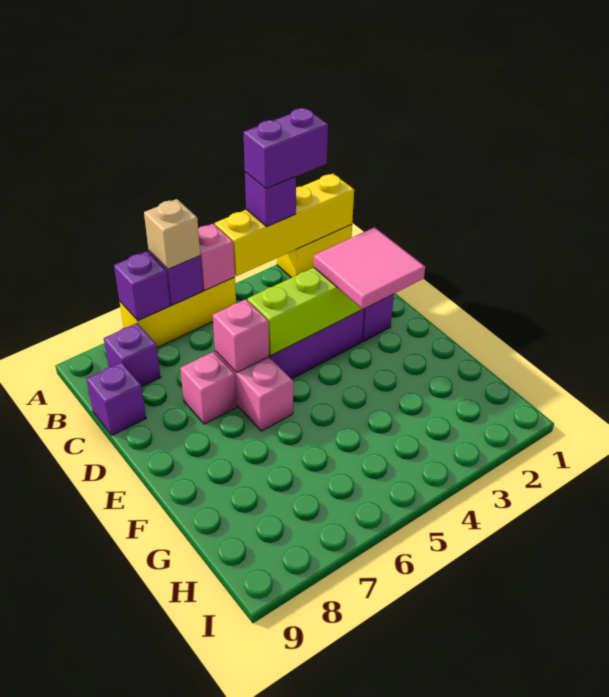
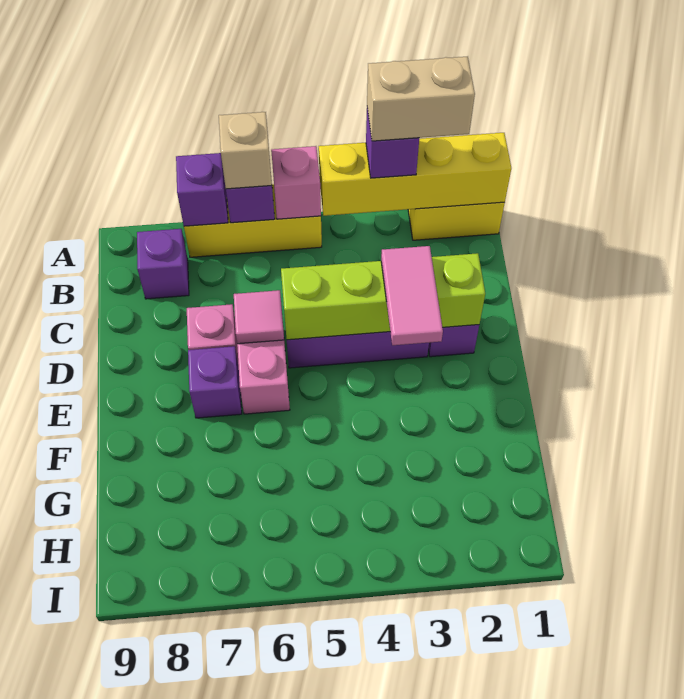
purple 1x2 brick [244,108,328,189] -> tan 1x2 brick [367,57,475,141]
purple 1x1 brick [86,362,146,435] -> purple 1x1 brick moved to [188,346,242,418]
pink 2x2 tile [314,227,425,309] -> pink 1x2 tile [381,246,443,345]
pink 1x1 brick [213,299,269,373] -> pink 1x1 tile [234,290,284,344]

